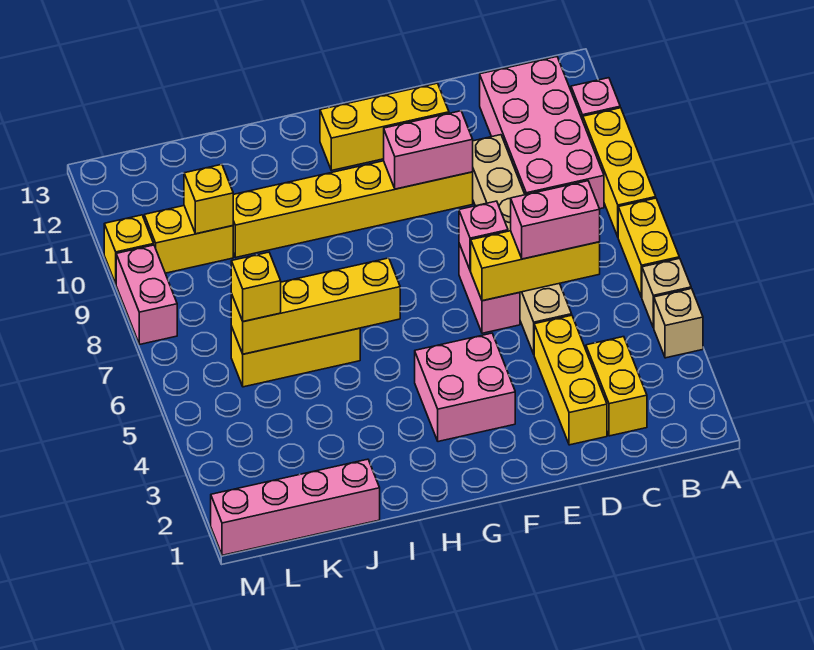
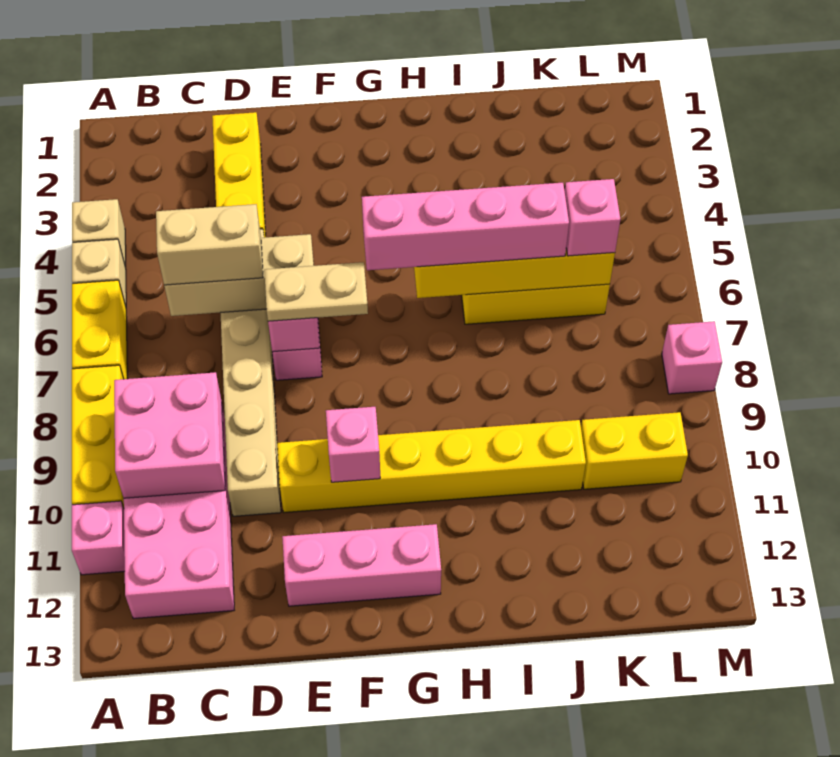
yellow 1x2 brick [586,337,647,436] -> none
yellow 1x3 brick [471,231,600,301] -> tan 1x3 brick [164,234,314,316]
pink 1x2 brick [511,181,600,259] -> tan 1x2 brick [156,204,263,285]
none -> tan 1x2 plate [264,262,368,321]
pink 1x2 brick [384,111,473,189] -> pink 1x1 brick [326,407,380,482]
yellow 1x3 brick [320,83,449,171] -> pink 1x3 brick [282,524,441,606]
pink 2x2 brick [415,333,515,442] -> pink 2x2 brick moved to [114,372,225,498]
pink 1x4 brick [211,459,380,555] -> pink 1x4 brick moved to [362,183,569,270]
yellow 1x1 brick [231,252,281,322] -> pink 1x1 brick [564,179,620,256]
yellow 1x1 brick [184,164,233,234] -> none
pink 1x2 brick [116,245,177,345] -> pink 1x1 brick [662,321,722,394]
yellow 1x1 brick [104,215,154,284] -> none

